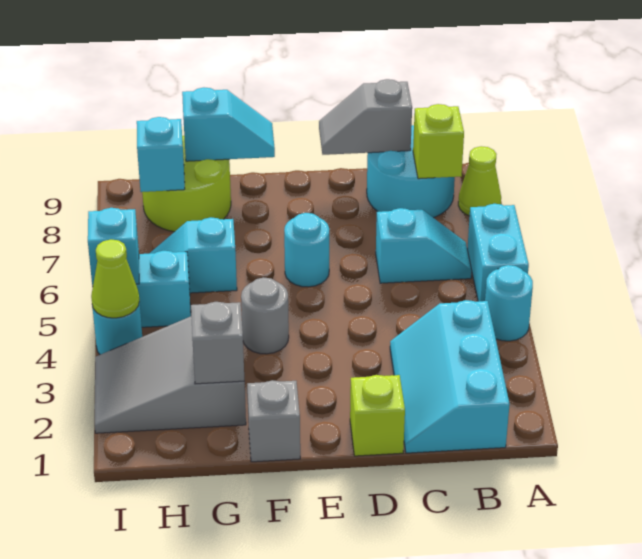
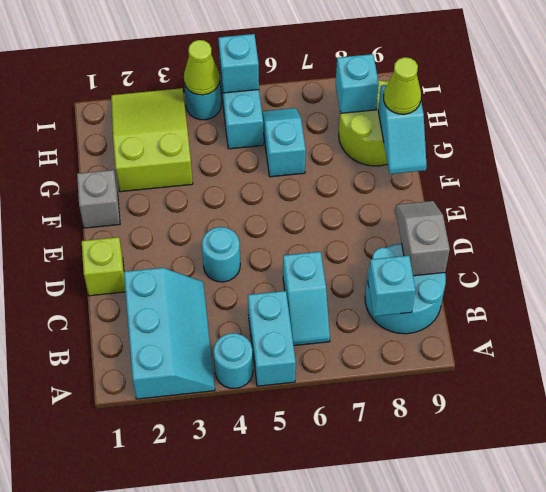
cyan 1x2 brick [467,204,529,301] -> cyan 1x2 brick turned to [248,291,296,386]
lime 1x1 cone [458,146,501,216] -> lime 1x1 cone moved to [384,57,421,114]
cyan 2x3 slope [390,300,510,453] -> cyan 2x3 slope turned to [124,268,215,399]
lime 1x1 brick [413,104,464,179] -> cyan 1x1 brick [368,256,415,316]
cyan 1x1 round brick [284,213,329,287] -> cyan 1x1 round brick moved to [202,227,240,282]
grey 1x1 round brick [241,277,289,354] -> none
grey 2x3 slope [95,317,246,433] -> lime 2x3 slope [111,88,193,192]
grey 1x1 brick [191,302,244,384] -> none

